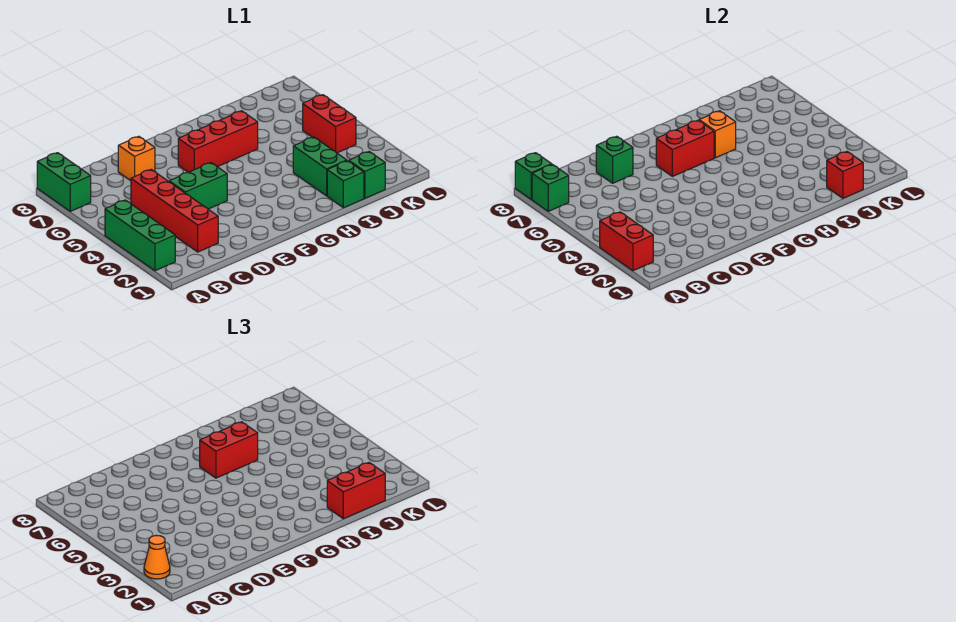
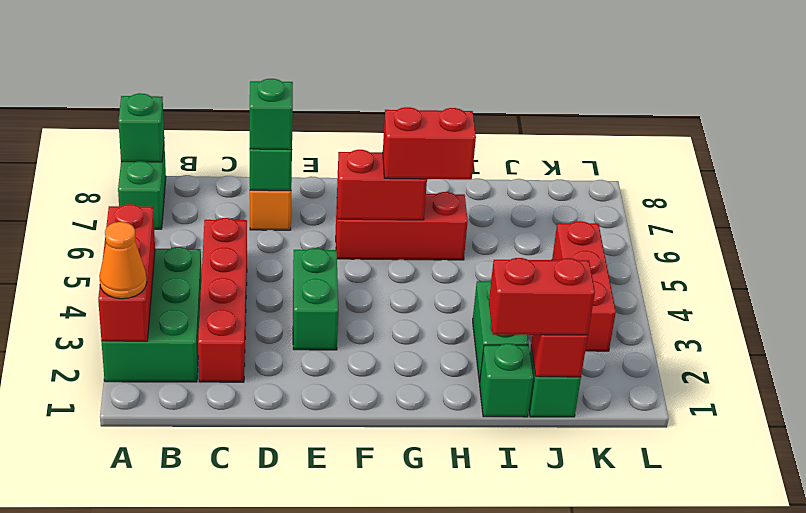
green 1x3 brick [105,200,175,271] -> green 2x3 brick [102,247,202,382]
red 1x2 brick [600,212,653,271] -> red 1x3 brick [98,204,155,341]
green 1x1 brick [532,165,569,211] -> green 1x1 brick moved to [250,79,293,150]
green 1x2 brick [169,163,227,209] -> green 1x2 brick turned to [293,248,338,350]
orange 1x1 brick [699,111,736,158] -> none
red 1x2 brick [303,95,356,153] -> red 1x3 brick [552,221,616,351]

